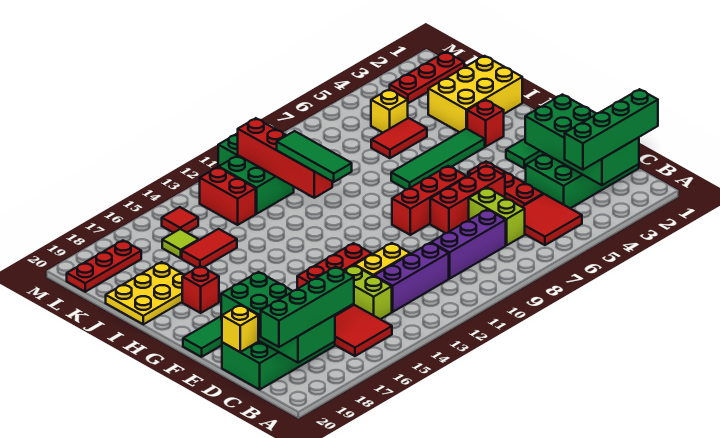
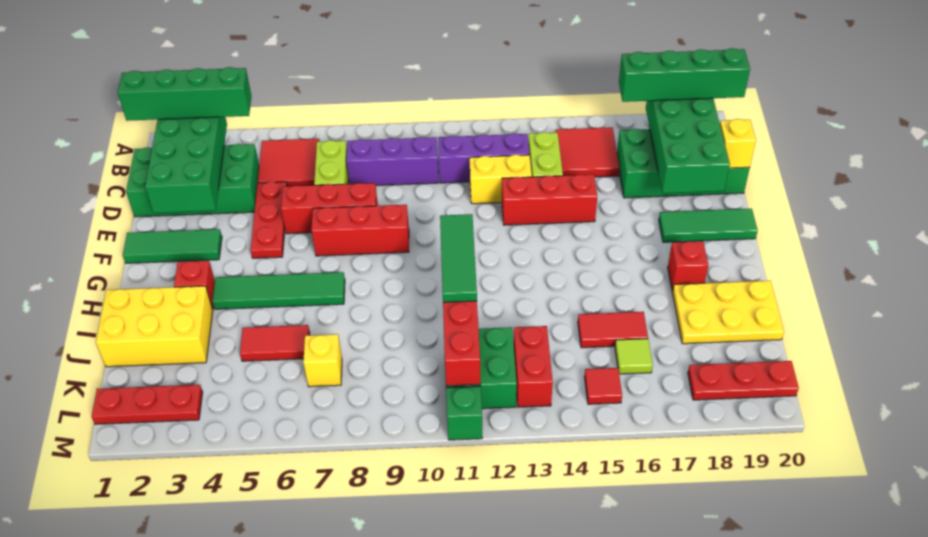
yellow 1x1 brick [371,89,408,133] -> yellow 1x1 brick moved to [303,334,342,387]

